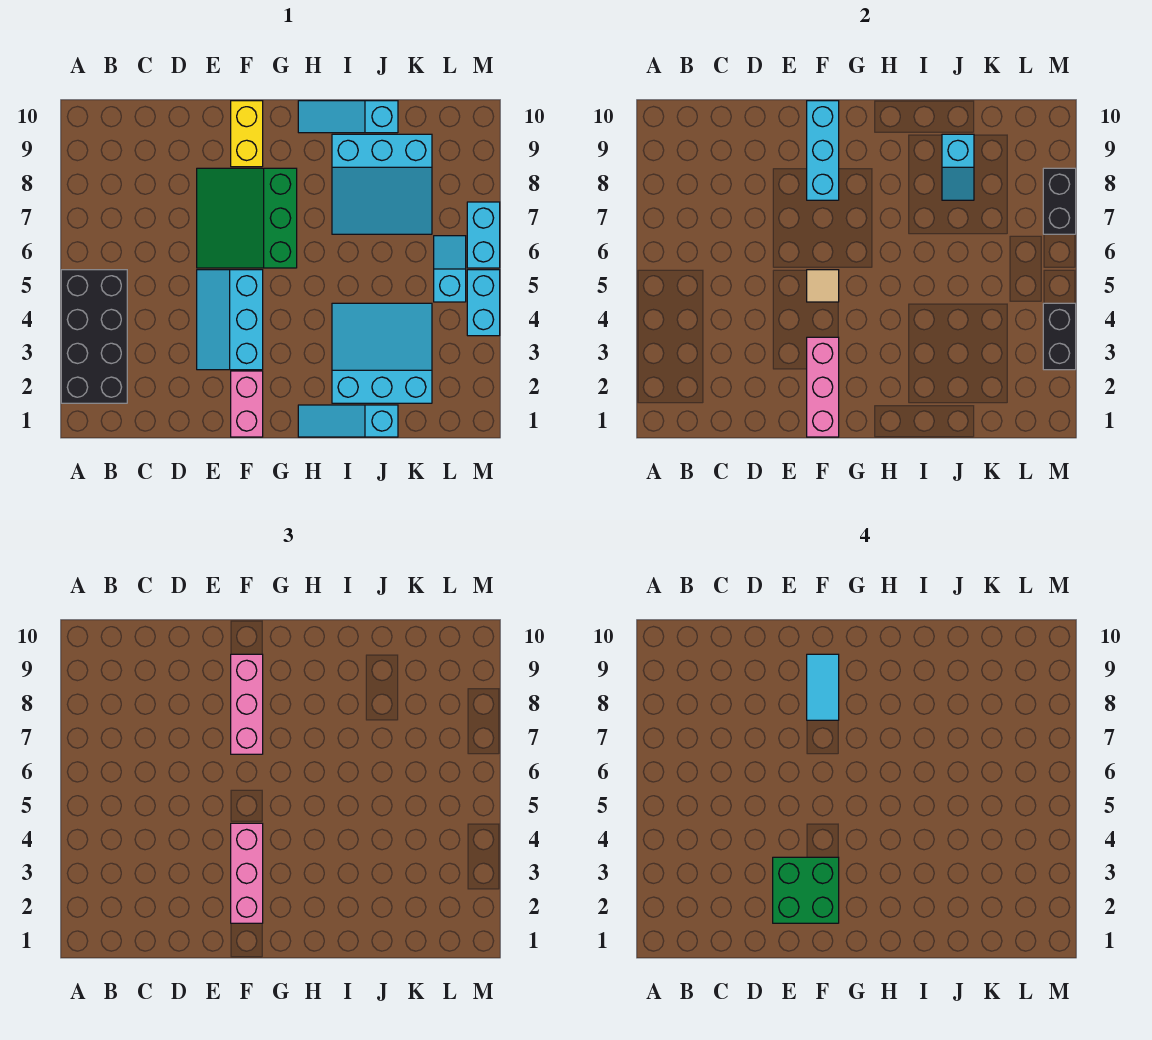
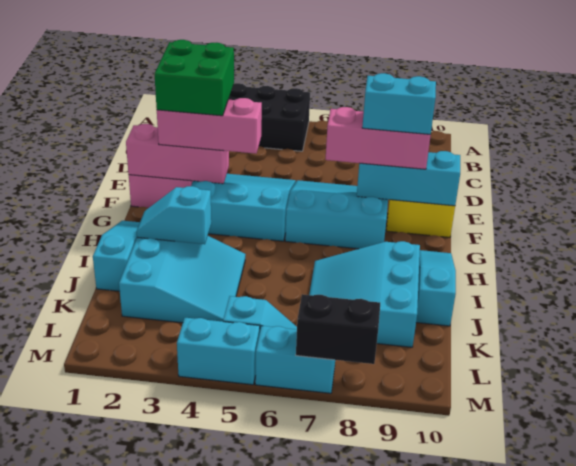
cyan 2x3 slope [197,270,263,370] -> cyan 3x3 slope [191,174,296,241]
green 3x3 slope [197,168,297,268] -> cyan 3x3 slope [285,180,388,249]
tan 1x1 tile [807,270,839,302] -> none
cyan 1x2 tile [807,654,839,720] -> cyan 1x2 brick [362,73,436,134]
cyan 1x2 slope [942,134,974,200] -> cyan 1x2 slope moved to [136,186,211,244]
black 1x2 brick [1043,303,1076,370] -> none

